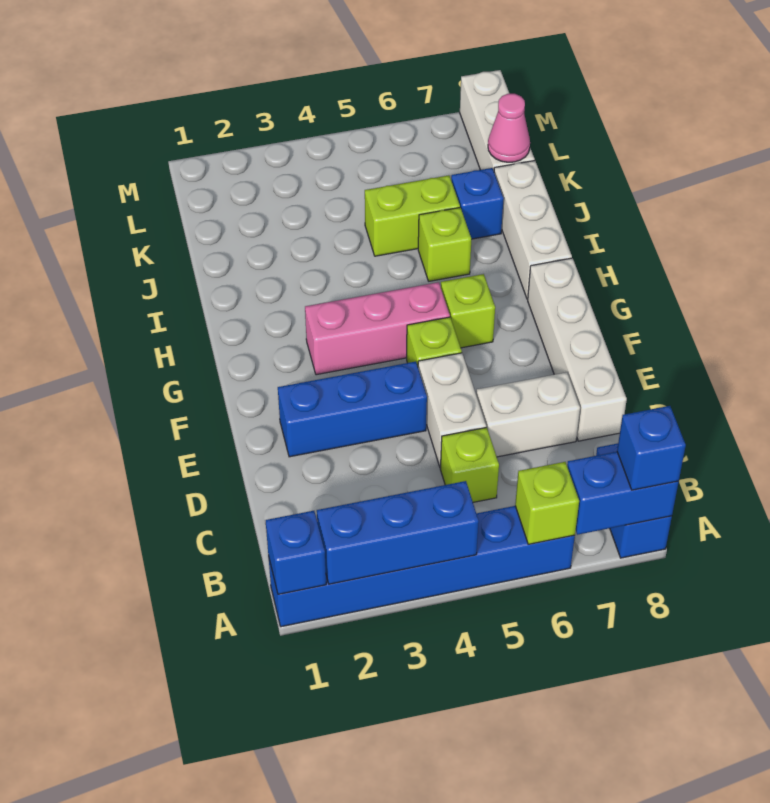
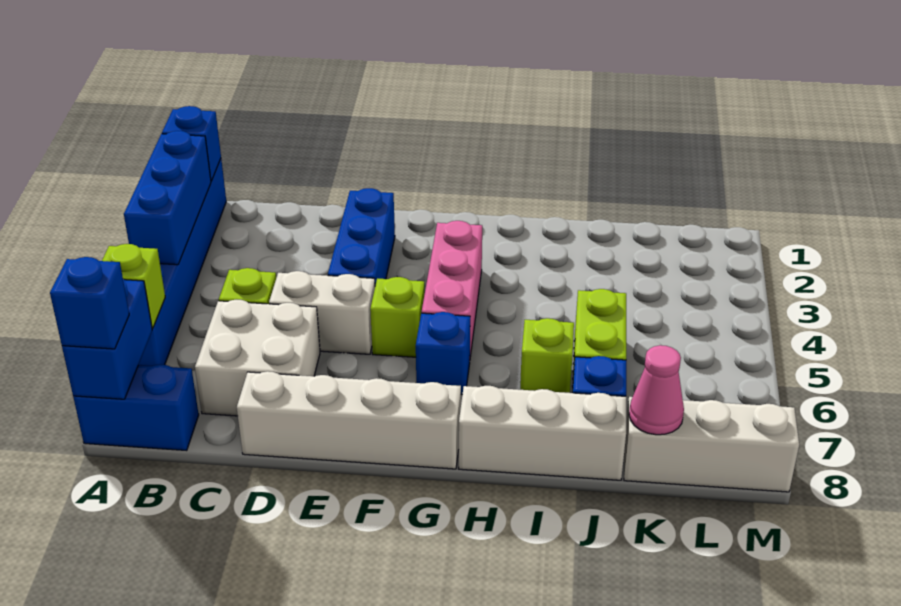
white 1x2 brick [476,372,580,457] -> white 2x2 brick [195,300,320,416]
lime 1x1 brick [441,274,495,348] -> blue 1x1 brick [416,312,470,395]

